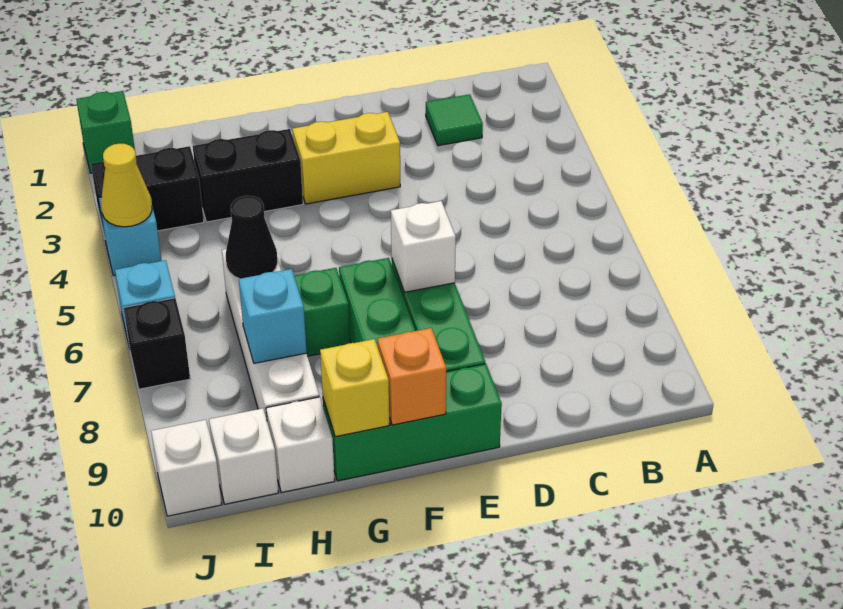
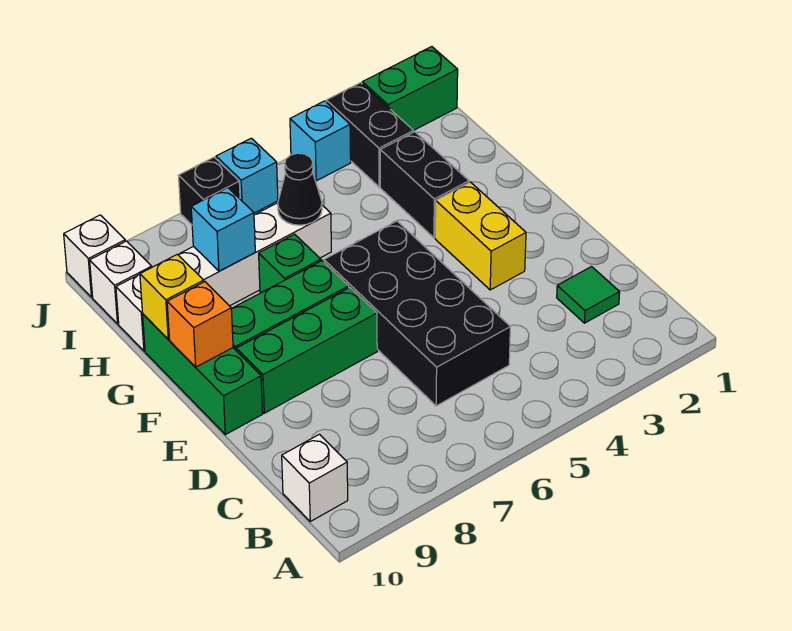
none -> black 2x4 brick [324,221,510,406]
white 1x1 brick [391,201,456,292] -> white 1x1 brick moved to [282,434,348,521]
green 1x1 brick [76,91,135,173] -> green 1x2 brick [362,47,458,130]
yellow 1x1 cone [101,144,152,227] -> none

